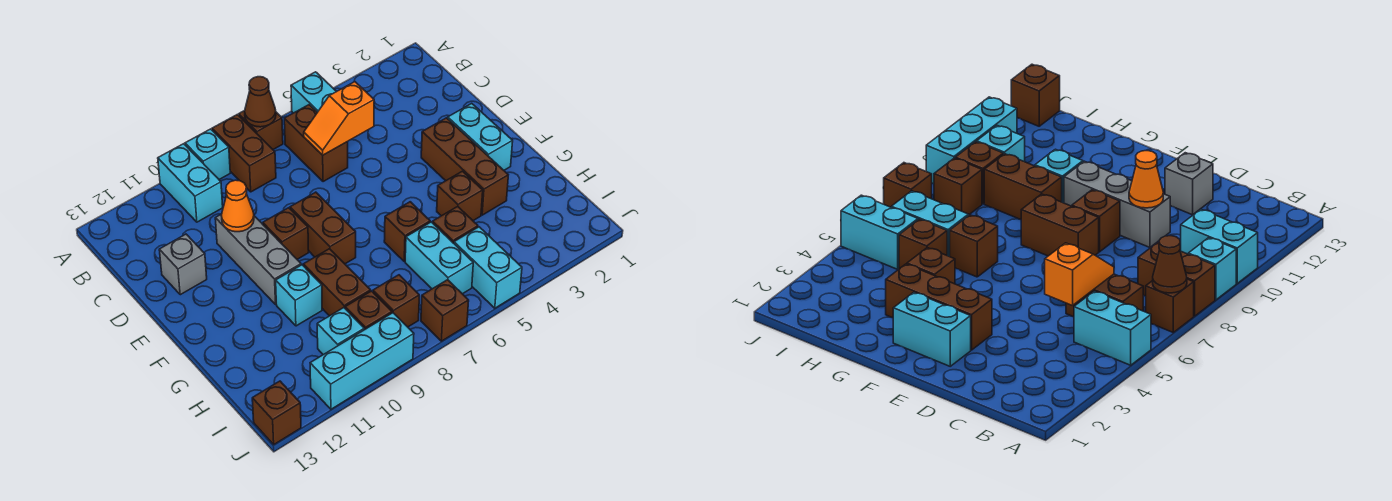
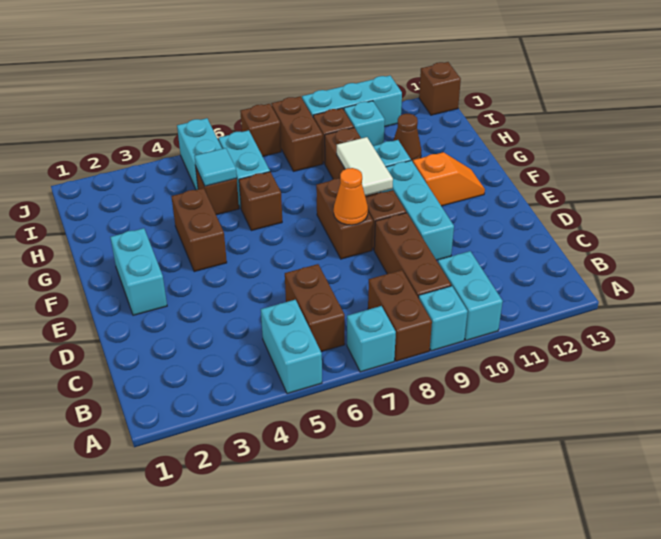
brown 1x1 brick [239,111,283,149] -> cyan 1x1 brick [347,306,396,372]
brown 1x1 cone [245,77,276,127] -> brown 1x1 cone moved to [393,114,422,162]
orange 1x2 slope [304,82,374,155] -> orange 1x2 slope moved to [413,152,485,206]
grey 1x3 brick [215,214,301,304] -> cyan 1x3 brick [382,160,454,260]
orange 1x1 cone [221,180,254,232] -> orange 1x1 cone moved to [334,168,368,225]
grey 1x1 brick [159,234,207,295] -> none
brown 1x3 brick [421,118,508,215] -> brown 1x3 brick moved to [374,213,451,298]
none -> white 1x2 tile [337,137,393,196]
brown 1x1 brick [437,171,483,221] -> brown 1x2 brick [171,188,227,272]
none -> cyan 1x1 tile [194,148,237,186]
brown 1x1 brick [373,275,419,327] -> brown 1x2 brick [271,96,323,171]

